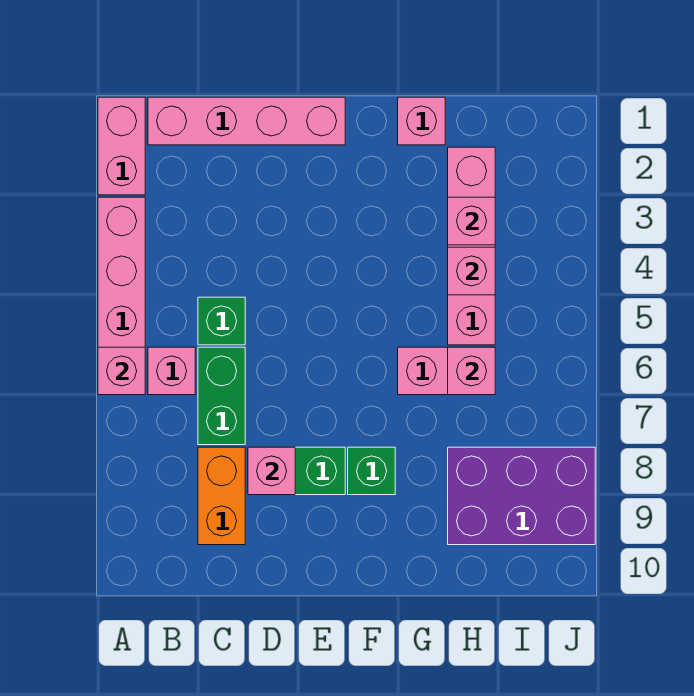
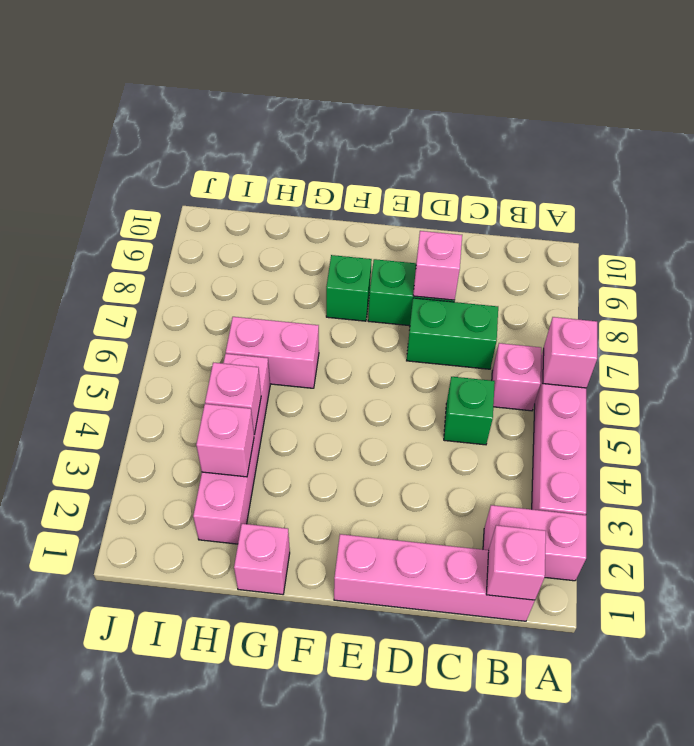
pink 1x2 brick [98,97,145,195] -> pink 1x2 brick turned to [483,505,586,581]
green 1x2 brick [198,347,245,445] -> green 1x2 brick turned to [407,298,498,369]
orange 1x2 brick [198,447,245,545] -> none
pink 1x1 brick [448,347,495,395] -> pink 1x1 brick moved to [486,525,546,600]
purple 2x3 brick [448,447,595,545] -> none

